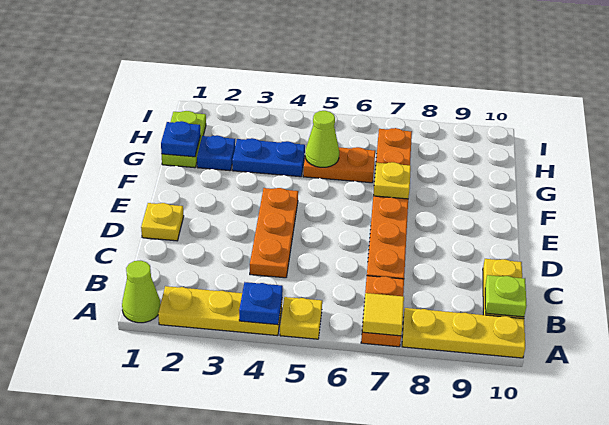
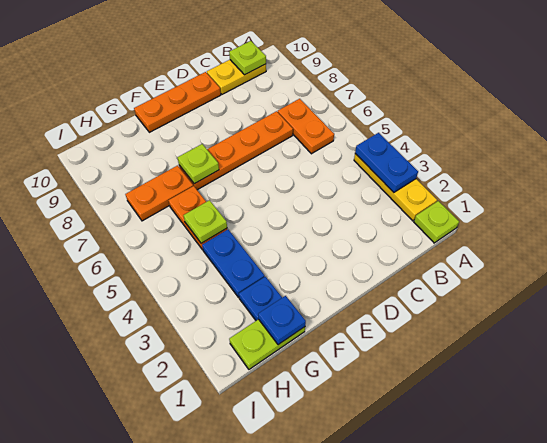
lime 1x1 cone [122,261,161,323] -> lime 1x1 plate [414,201,459,243]
blue 1x1 plate [239,282,283,325] -> blue 1x2 plate [355,133,418,192]
yellow 1x1 plate [280,297,322,339] -> none
orange 1x2 plate [361,276,404,347] -> orange 1x2 plate turned to [278,99,334,154]
yellow 1x1 tile [362,293,404,336] -> none
yellow 1x3 plate [402,308,525,358] -> none
orange 1x3 plate [250,188,298,278] -> orange 1x3 plate moved to [134,72,221,132]
yellow 1x1 plate [141,203,184,241] -> none
yellow 1x1 plate [373,162,411,199] -> lime 1x1 plate [178,144,219,184]
lime 1x1 cone [305,111,339,167] -> lime 1x1 plate [183,200,227,243]

